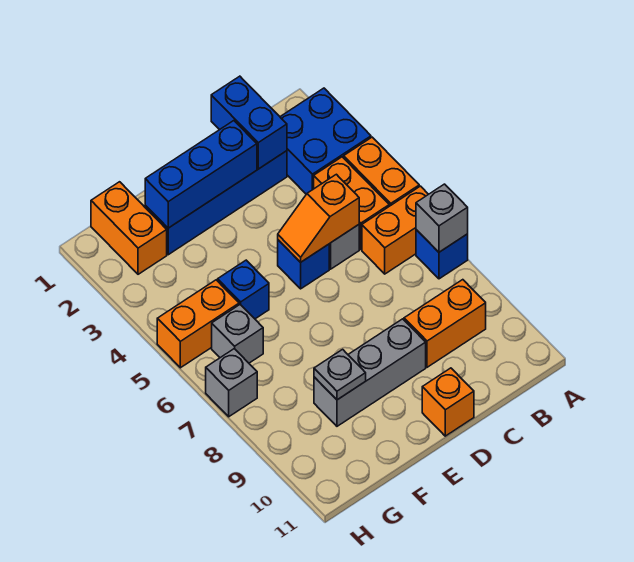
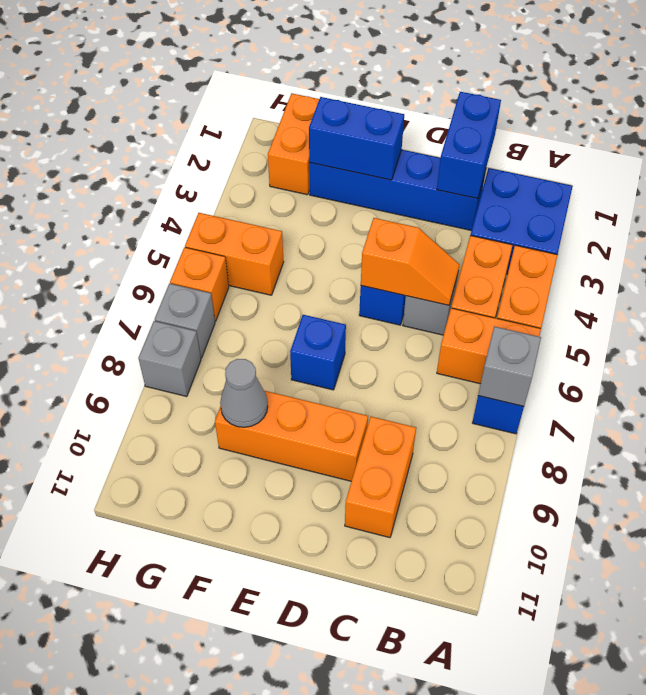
orange 1x2 brick [404,280,486,367] -> orange 1x2 brick turned to [345,417,416,538]
orange 1x2 slope [278,174,359,262] -> orange 1x2 slope turned to [361,218,459,305]
blue 1x3 brick [145,121,257,228] -> blue 1x2 brick [309,97,404,180]
grey 1x3 brick [314,319,426,426] -> orange 1x3 brick [215,391,368,481]
orange 1x1 brick [422,368,474,436] -> orange 1x1 brick moved to [170,247,229,321]
blue 1x1 brick [218,260,269,319] -> blue 1x1 brick moved to [290,315,346,390]
grey 1x1 plate [314,349,366,400] -> grey 1x1 cone [220,359,268,427]
grey 1x1 brick [212,305,263,363] -> grey 1x1 brick moved to [138,321,201,397]

